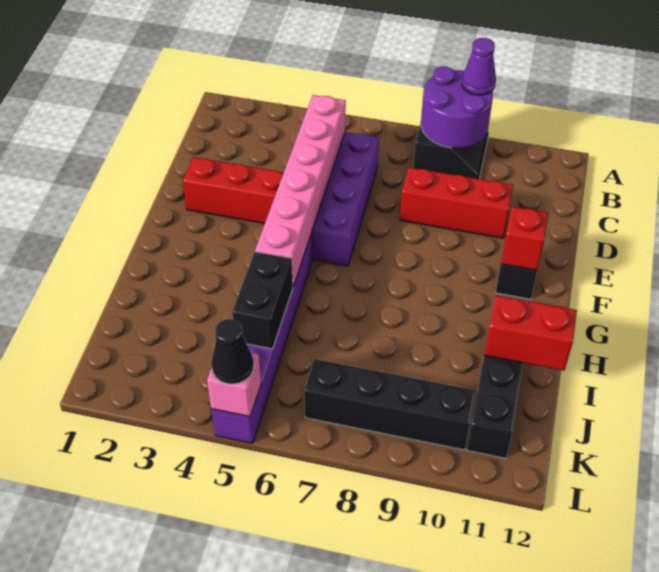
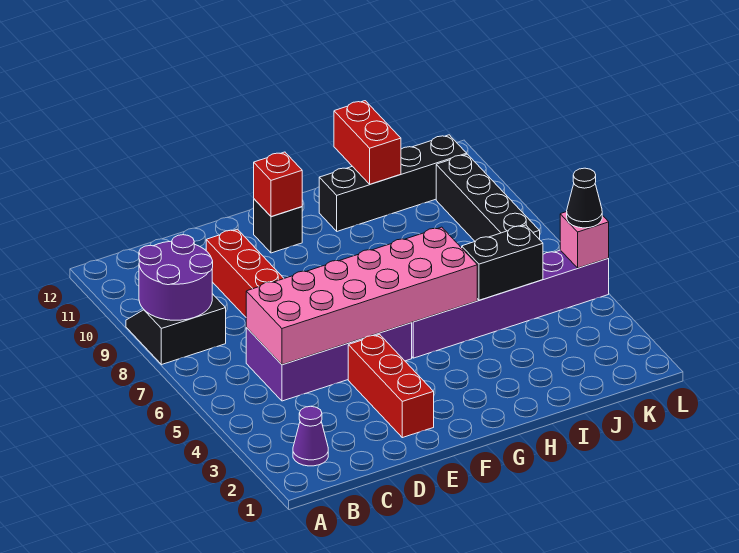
purple 1x1 cone [462,38,496,95] -> purple 1x1 cone moved to [293,406,328,466]
pink 1x6 brick [255,95,346,286] -> pink 2x6 brick [246,227,477,365]

